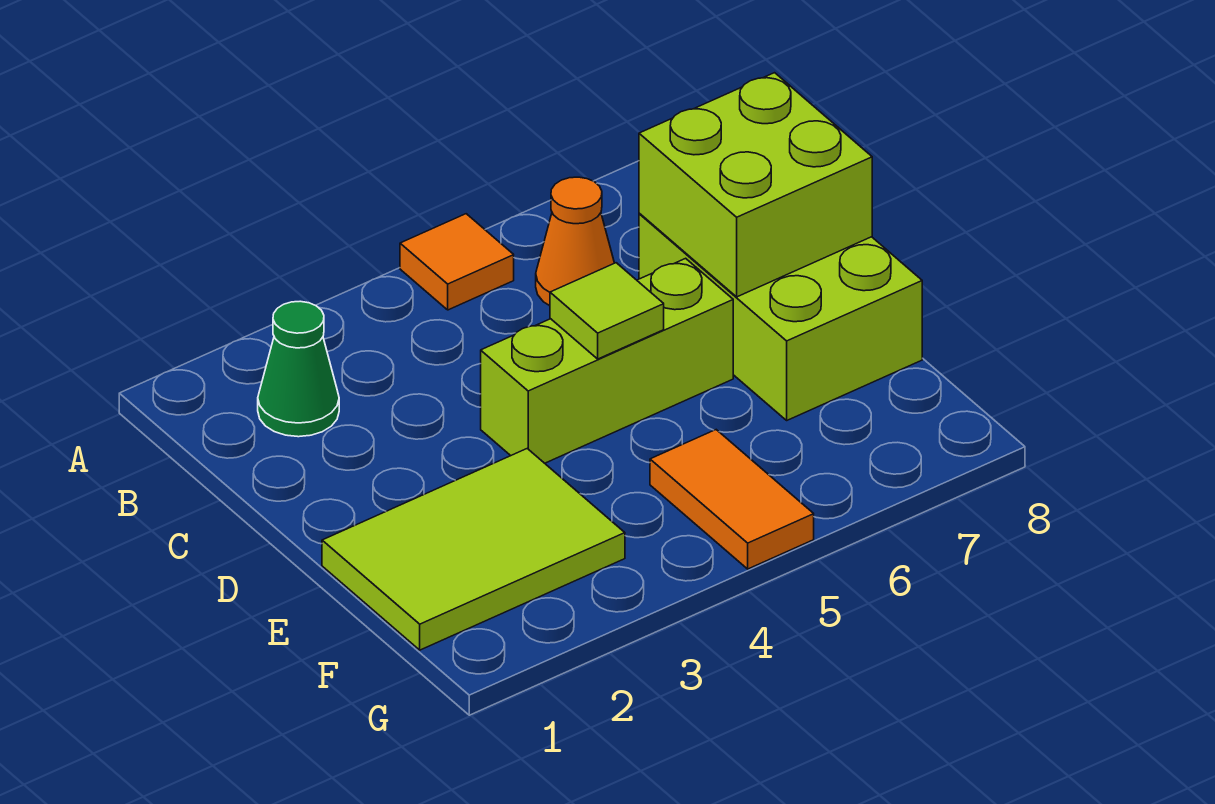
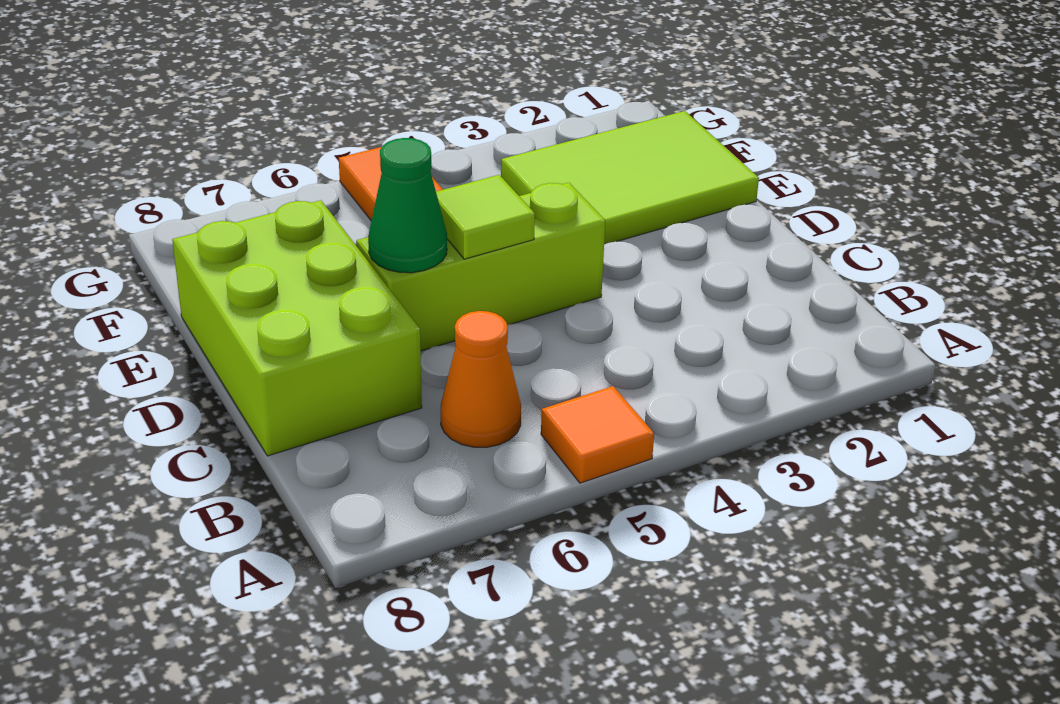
green 1x1 cone [258,301,339,437] -> green 1x1 cone moved to [368,138,447,273]
lime 2x2 brick [639,73,872,297] -> none

